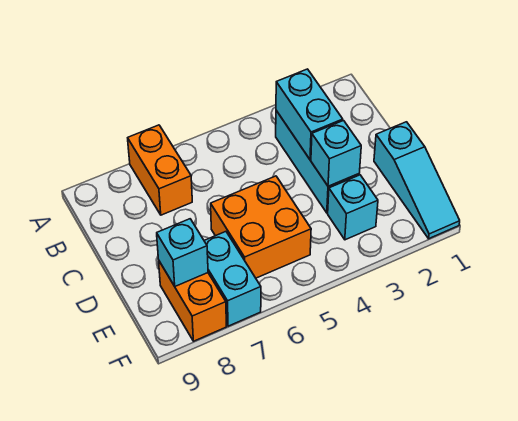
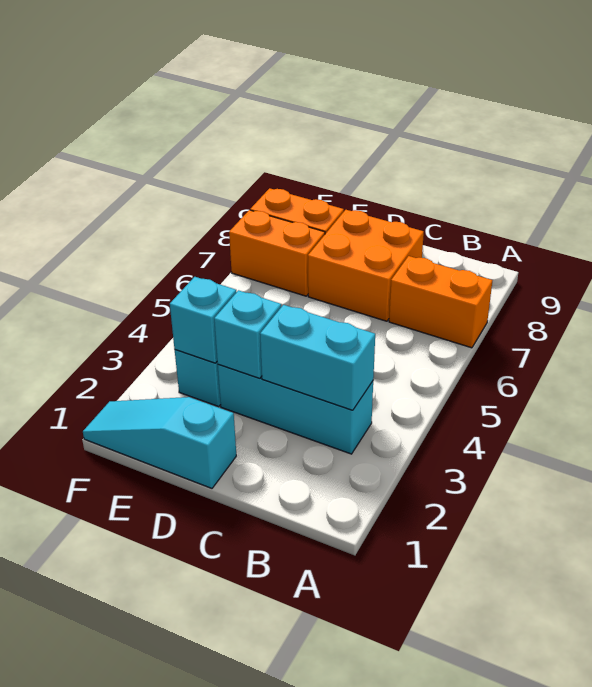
orange 2x2 brick [211,176,311,278] -> orange 2x2 brick moved to [308,210,424,321]
cyan 1x2 brick [204,232,261,326] -> orange 1x2 brick [229,210,325,296]
cyan 1x1 brick [157,219,208,286] -> cyan 1x1 brick moved to [170,277,236,363]

